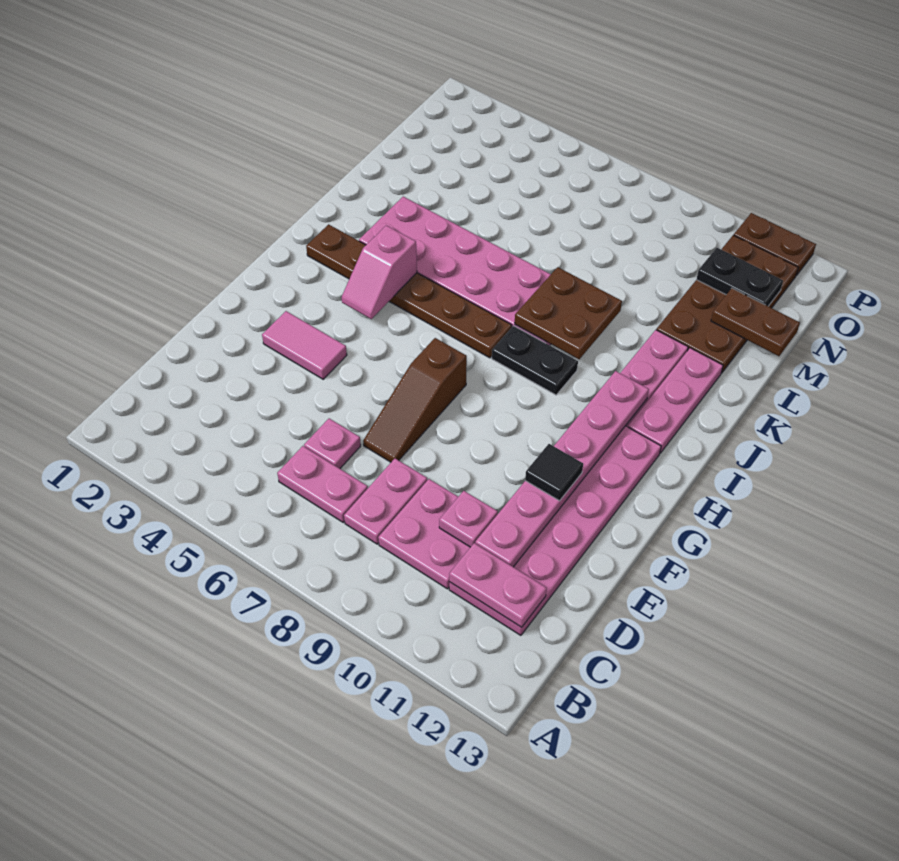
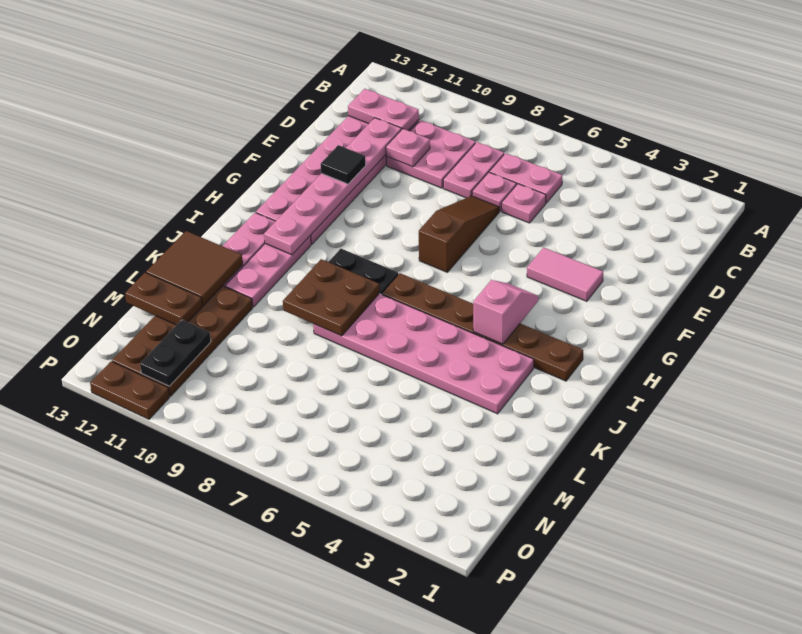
none -> pink 1x1 plate [472,172,516,211]
none -> brown 2x2 tile [146,231,243,306]
black 1x2 plate [696,248,783,306] -> black 1x2 plate turned to [140,320,211,386]

